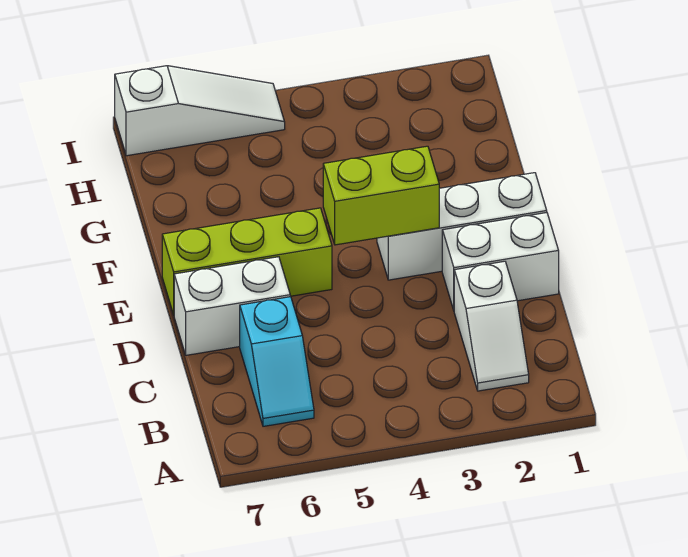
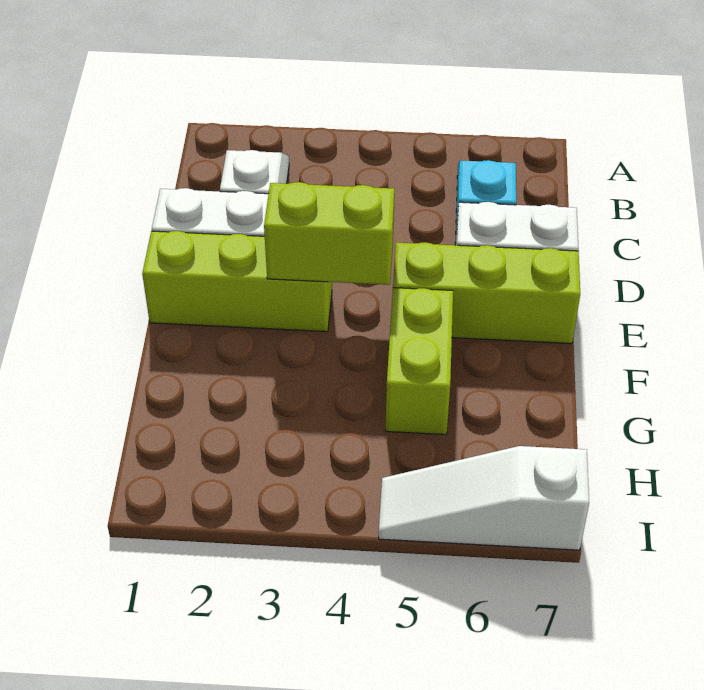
white 1x3 brick [377,173,547,280] -> lime 1x3 brick [142,231,332,332]
none -> lime 1x2 brick [385,288,453,435]

